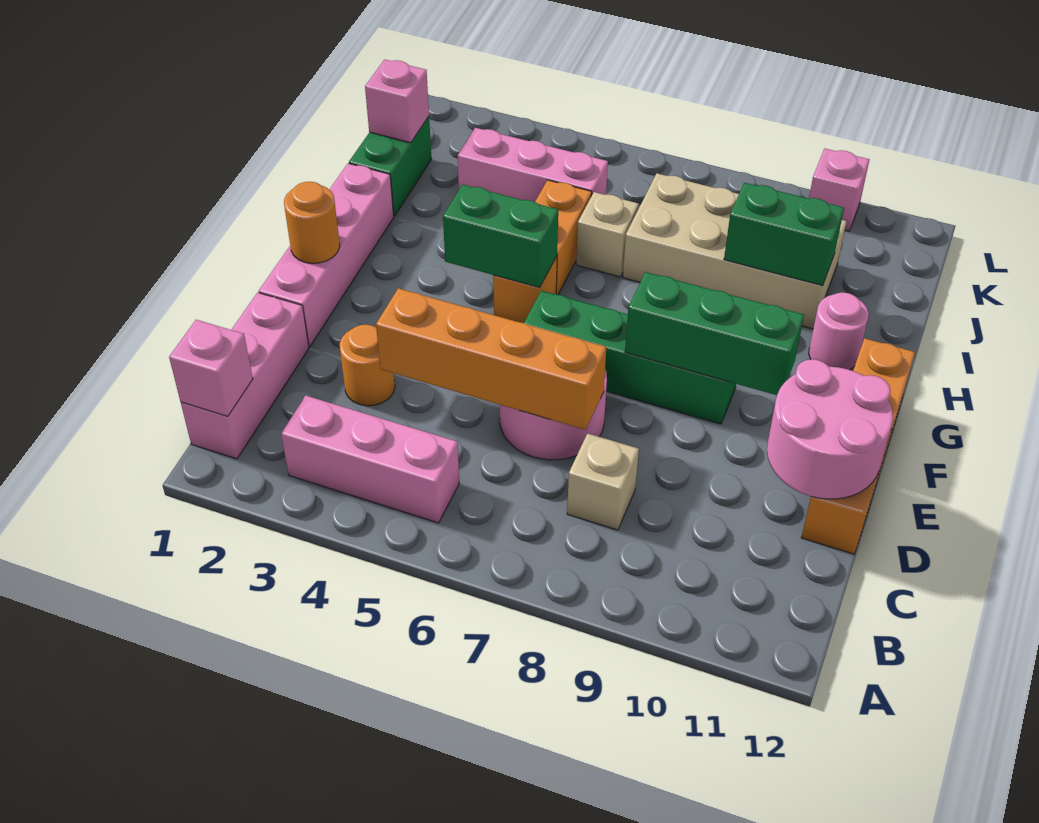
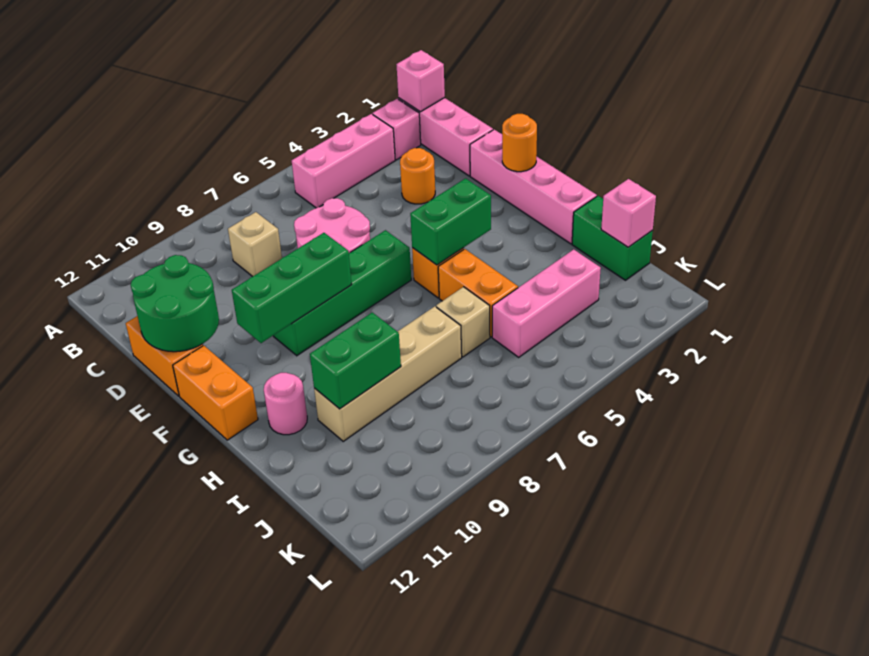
orange 1x4 brick [376,288,606,430] -> none
pink 2x2 round brick [767,359,893,499] -> green 2x2 round brick [131,255,219,352]
tan 2x4 brick [623,173,847,329] -> tan 1x4 brick [314,306,462,441]
pink 1x1 brick [809,149,869,231] -> pink 1x1 brick moved to [373,99,421,160]

